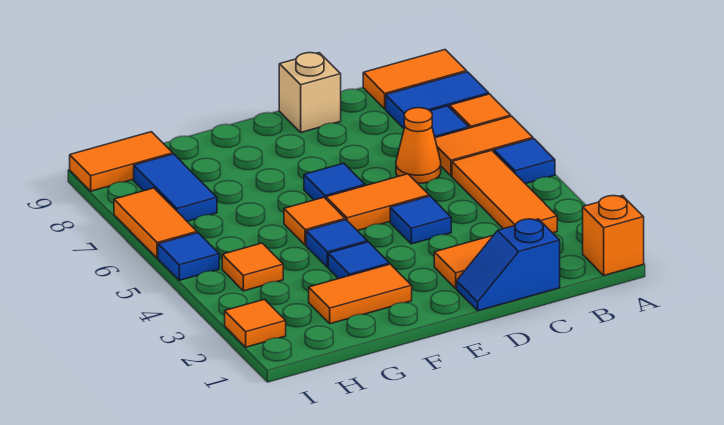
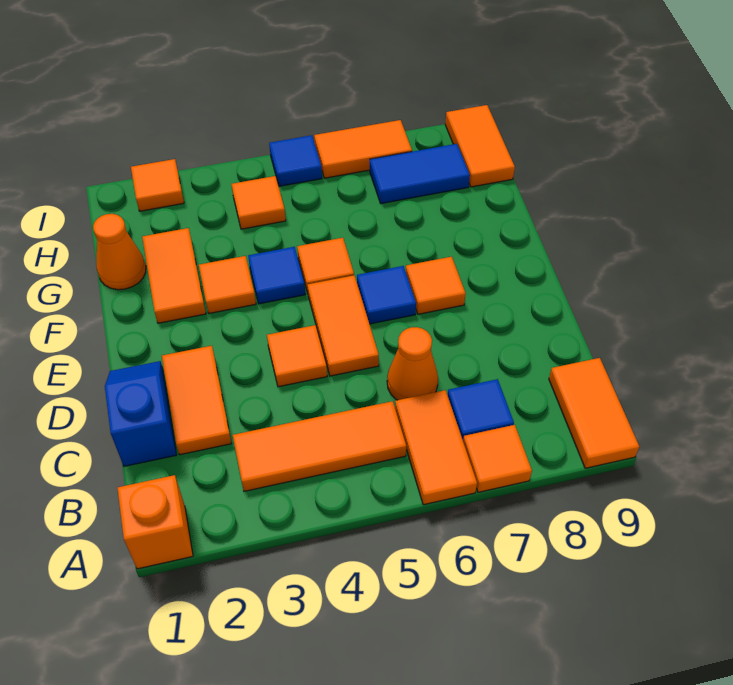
blue 1x1 tile [494,139,555,184] -> none
blue 1x2 tile [386,72,489,128] -> none
blue 1x1 tile [390,196,451,244] -> orange 1x1 tile [267,325,327,387]
tan 1x1 brick [279,53,341,132] -> none
none -> orange 1x1 tile [406,257,466,314]
blue 1x1 tile [328,242,389,279] -> orange 1x1 tile [199,256,256,313]
none -> orange 1x1 cone [93,214,146,290]

